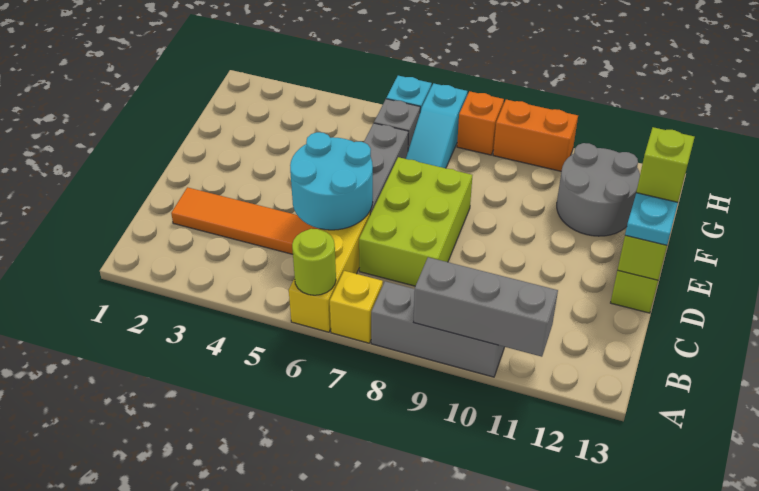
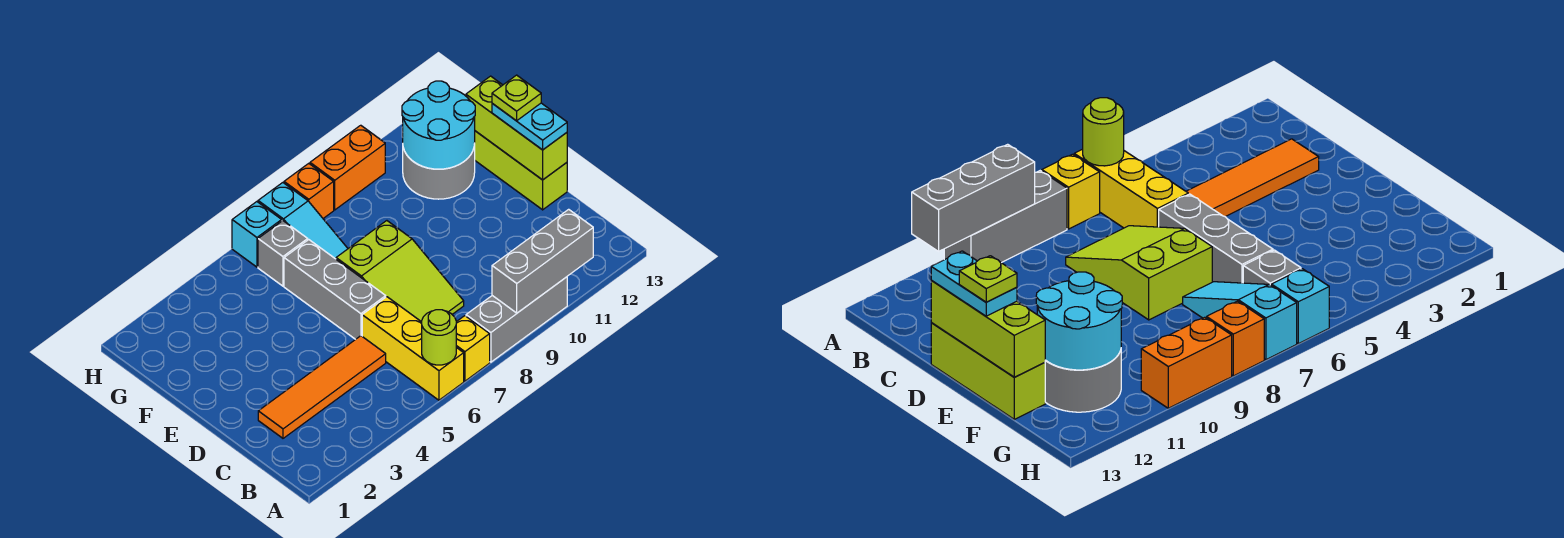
cyan 2x2 round brick [290,132,373,230] -> cyan 2x2 round brick moved to [402,81,475,169]
lime 2x3 brick [359,157,472,286] -> lime 2x3 slope [336,221,464,322]
lime 1x1 brick [636,127,695,202] -> lime 1x1 plate [492,75,541,121]

